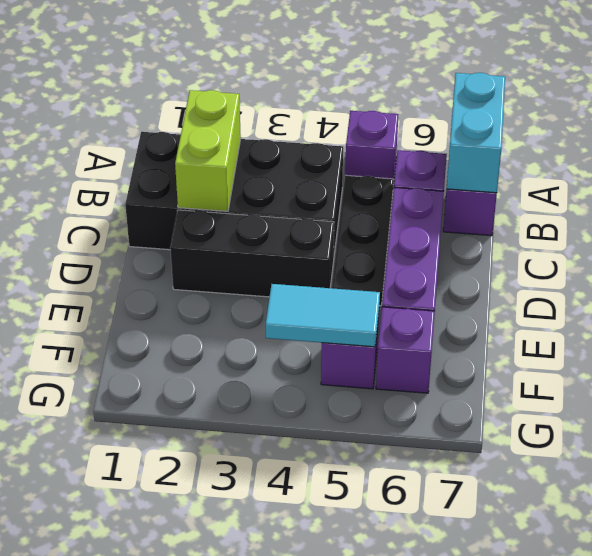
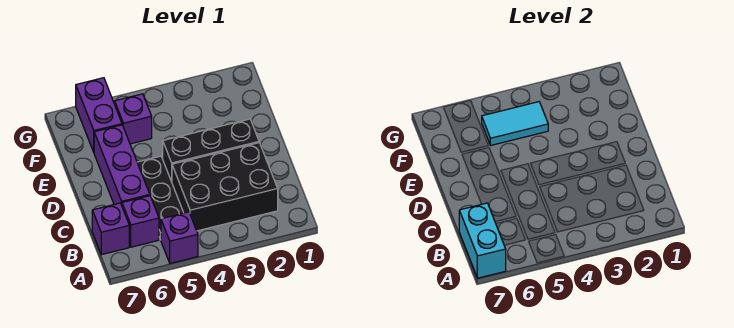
black 2x4 brick [125,132,343,261] -> black 2x3 brick [172,143,278,231]
lime 1x2 brick [175,90,241,211] -> none
purple 1x1 brick [376,307,435,393] -> purple 1x2 brick [76,78,122,152]

